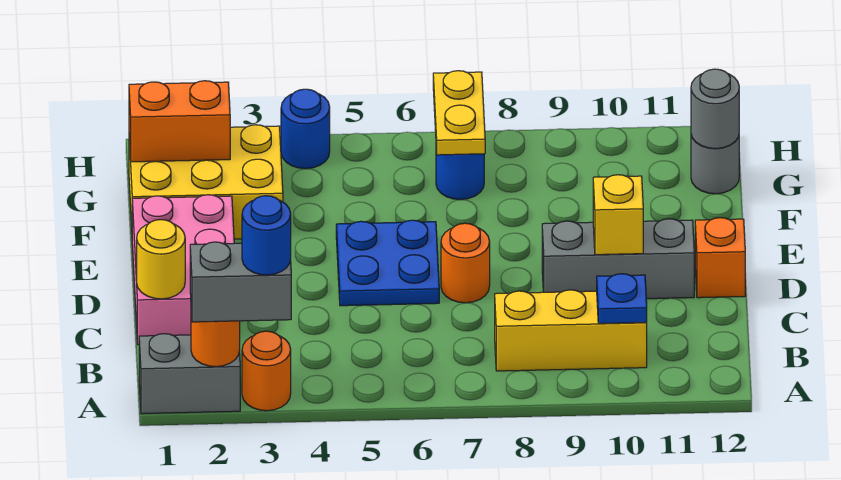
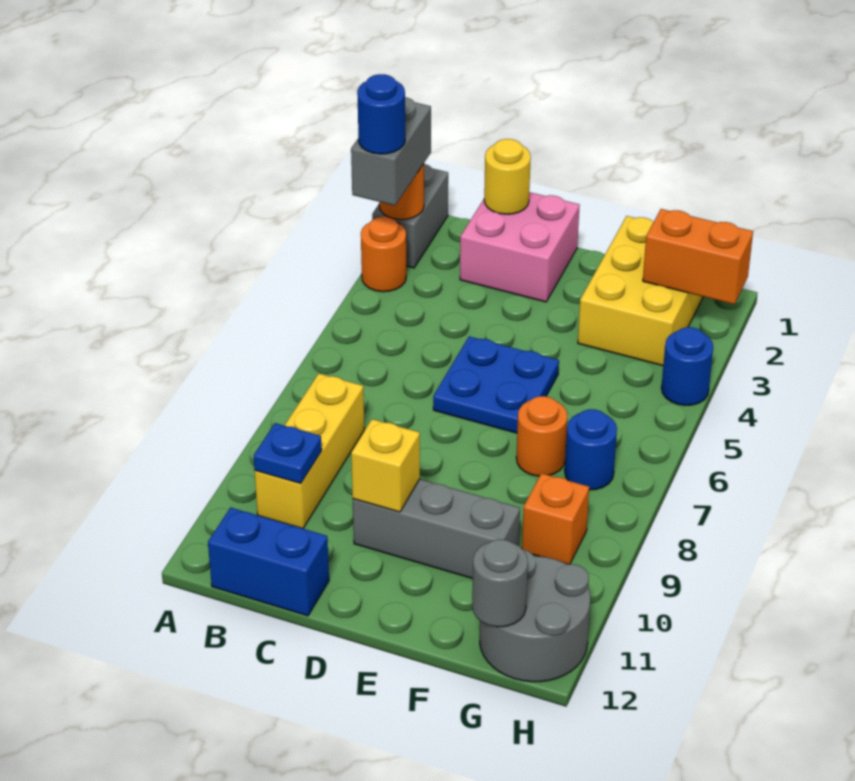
none -> blue 1x2 brick [208,508,329,616]
pink 2x3 brick [132,195,234,345] -> pink 2x2 brick [460,192,580,302]
orange 1x1 round brick [441,223,490,303] -> orange 1x1 round brick moved to [516,396,567,476]
grey 1x3 brick [542,219,694,299] -> grey 1x3 brick turned to [353,479,520,579]
orange 1x1 brick [695,218,745,298] -> orange 1x1 brick moved to [522,473,589,565]
orange 1x2 brick [129,81,230,162] -> orange 1x2 brick turned to [643,209,753,304]
yellow 1x2 plate [433,71,485,155] -> none
grey 1x1 round brick [691,135,739,194] -> grey 2x2 round brick [480,550,590,682]

